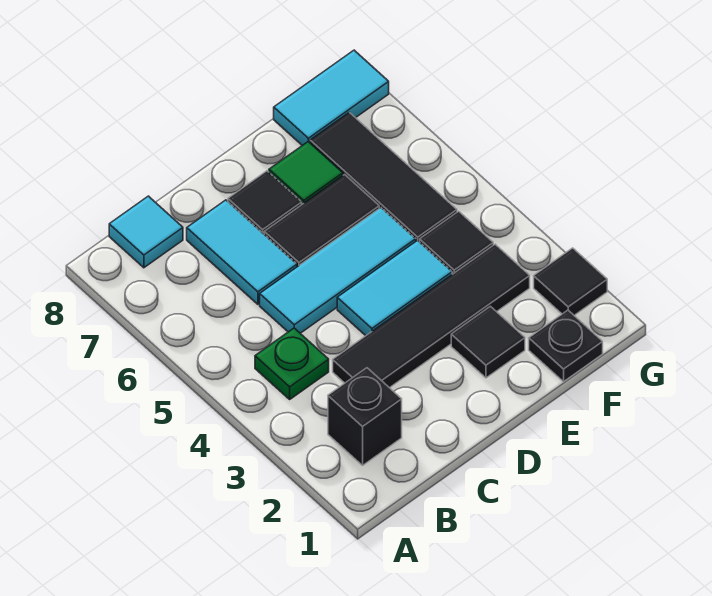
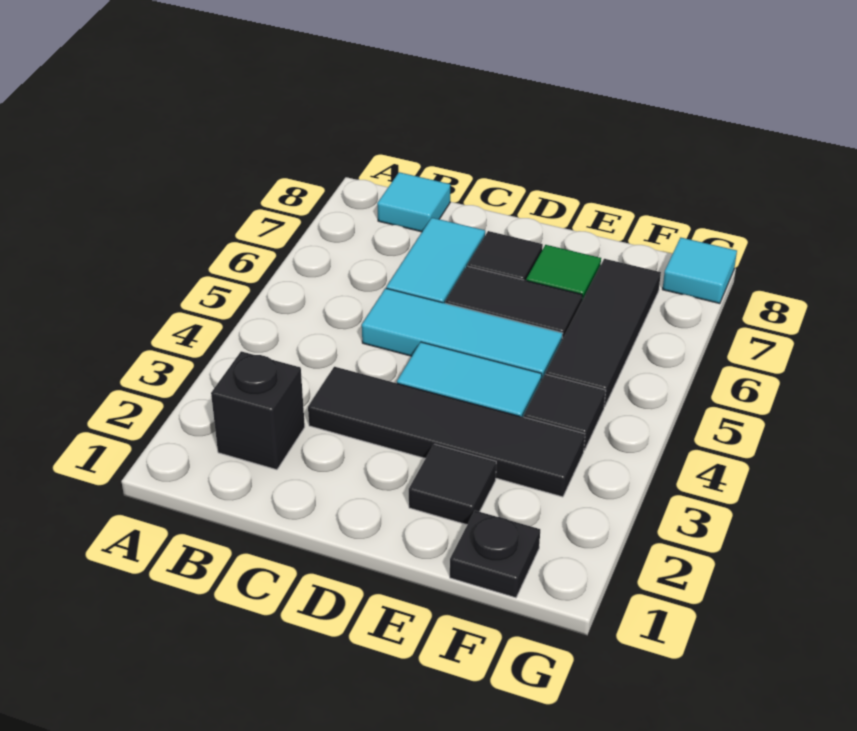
green 1x1 plate [255,328,329,399] -> none
cyan 1x2 tile [274,50,389,145] -> cyan 1x1 tile [663,237,737,304]
black 1x1 tile [534,248,607,315] -> none

